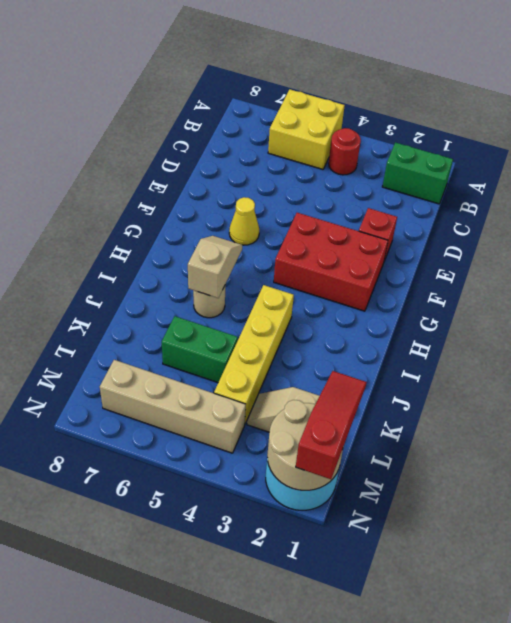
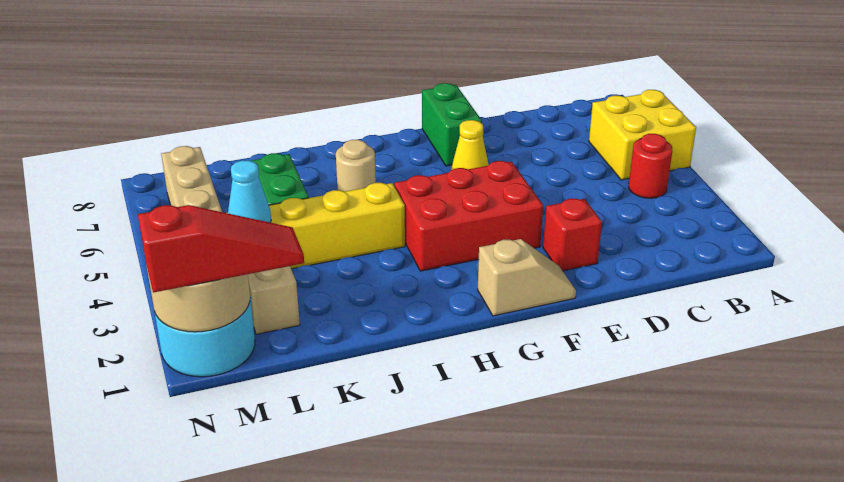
green 1x2 brick [382,142,453,204] -> green 1x2 brick moved to [422,83,482,166]
red 2x3 brick [274,213,388,311] -> red 2x3 brick turned to [394,161,543,271]
tan 1x2 slope [188,236,242,298] -> tan 1x2 slope moved to [478,239,576,316]
none -> cyan 1x1 cone [228,160,271,222]

